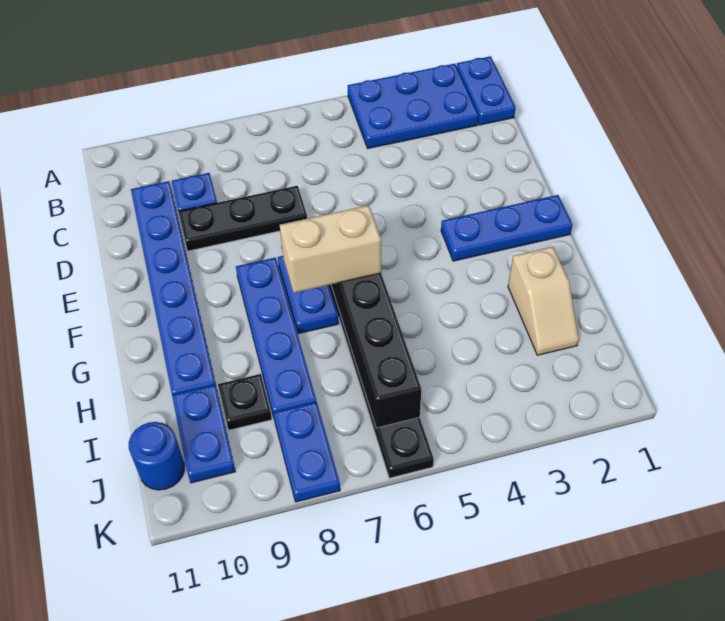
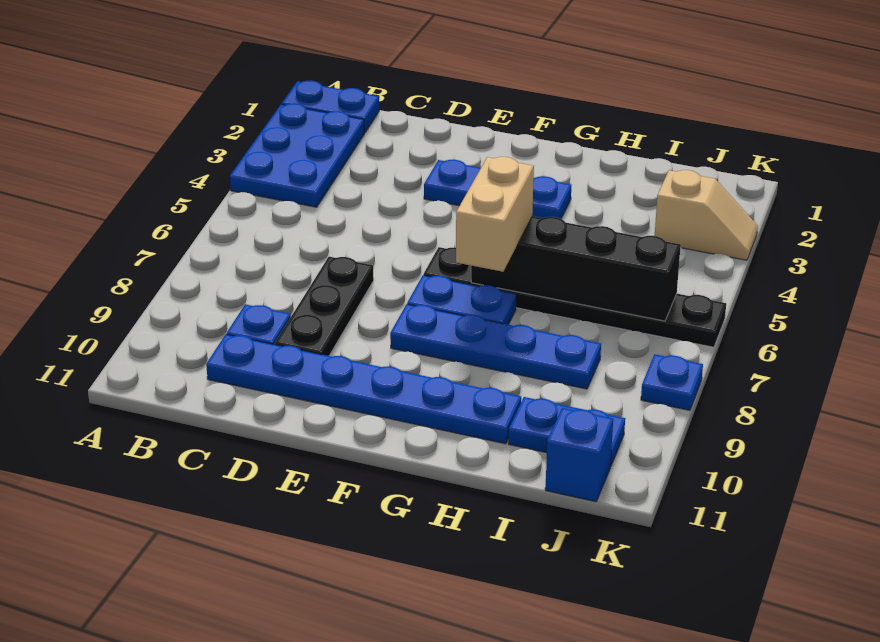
blue 1x3 plate [441,195,573,261] -> blue 1x3 plate turned to [424,160,571,219]
tan 1x2 slope [508,247,579,355] -> tan 1x2 slope moved to [655,170,758,260]
black 1x1 plate [218,374,272,430] -> none
blue 1x2 plate [273,402,340,502] -> blue 1x1 plate [641,354,703,410]
blue 1x1 round brick [129,422,184,490] -> blue 1x1 brick [545,408,613,502]

